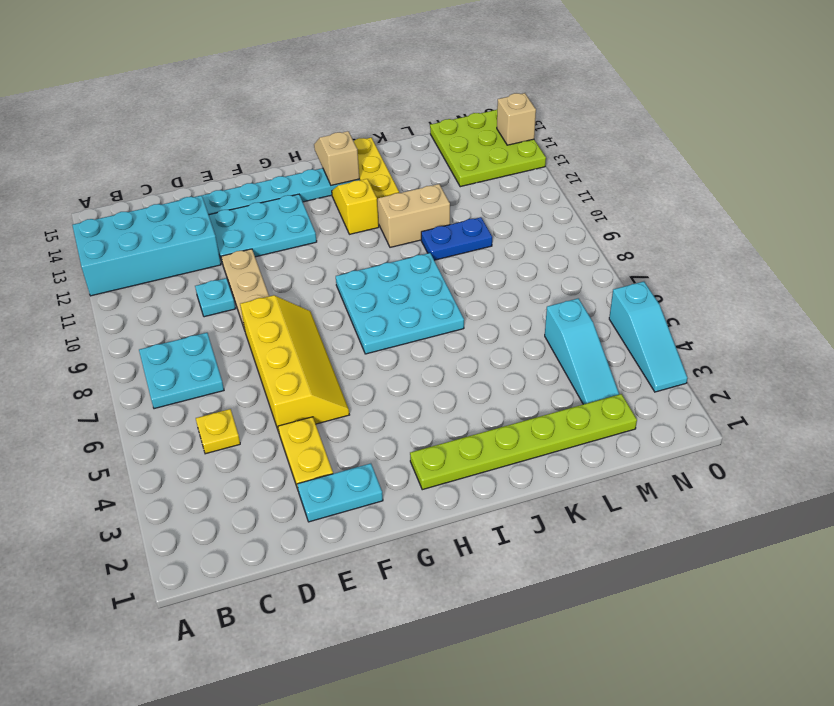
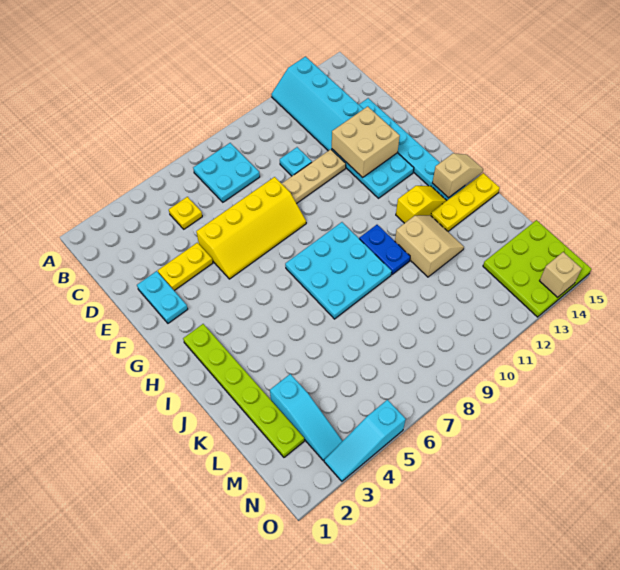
cyan 2x4 brick [72,195,221,296] -> cyan 2x4 slope [271,57,363,151]
none -> tan 2x2 brick [332,106,400,178]
blue 1x2 plate [421,217,492,260] -> blue 1x2 plate moved to [359,225,410,274]
cyan 1x3 slope [545,298,619,404] -> cyan 1x3 slope turned to [270,374,342,461]

